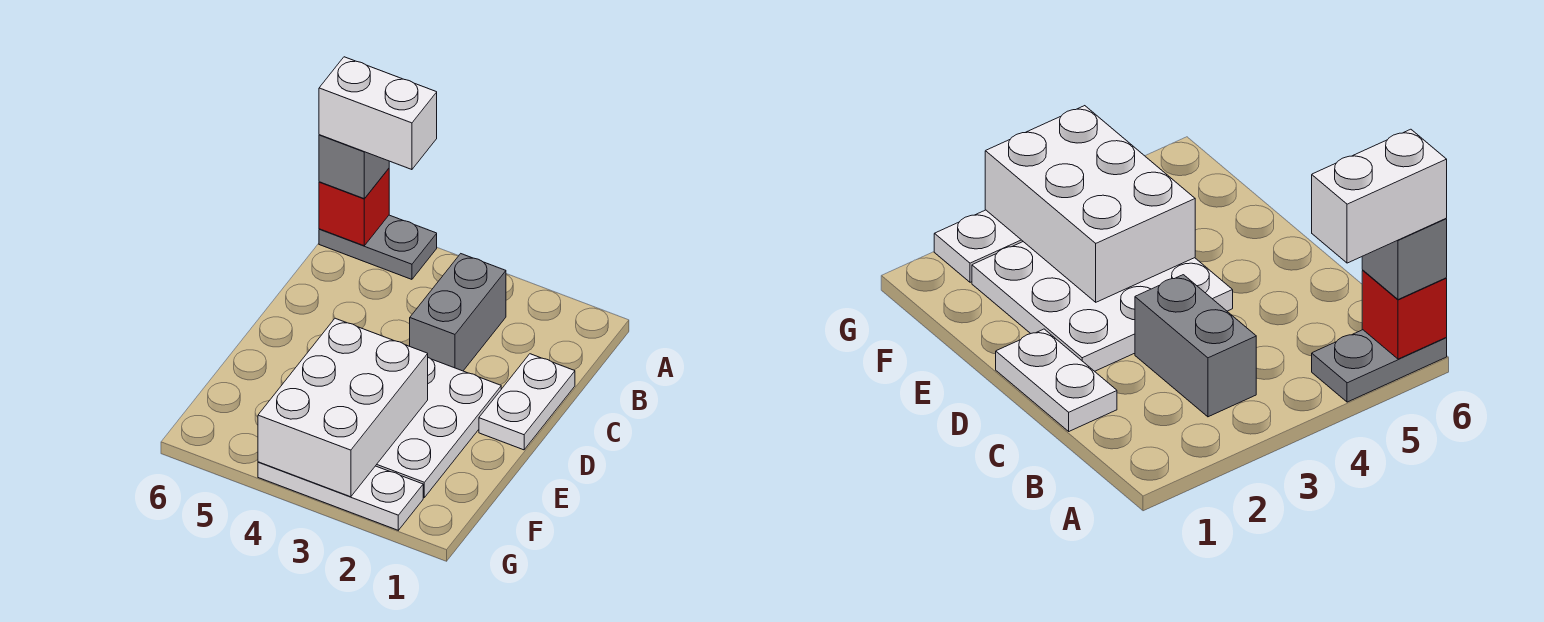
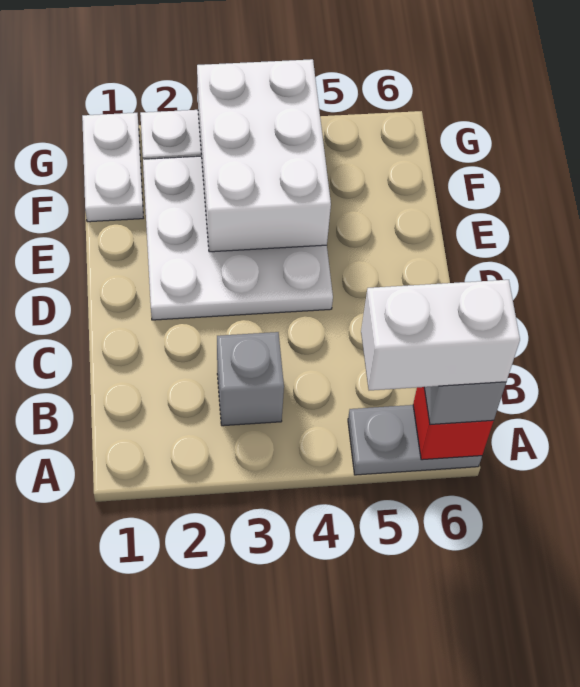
grey 1x2 brick [410,254,506,371] -> grey 1x1 brick [217,332,284,426]
white 1x2 plate [479,354,575,450] -> white 1x2 plate moved to [82,113,143,222]

